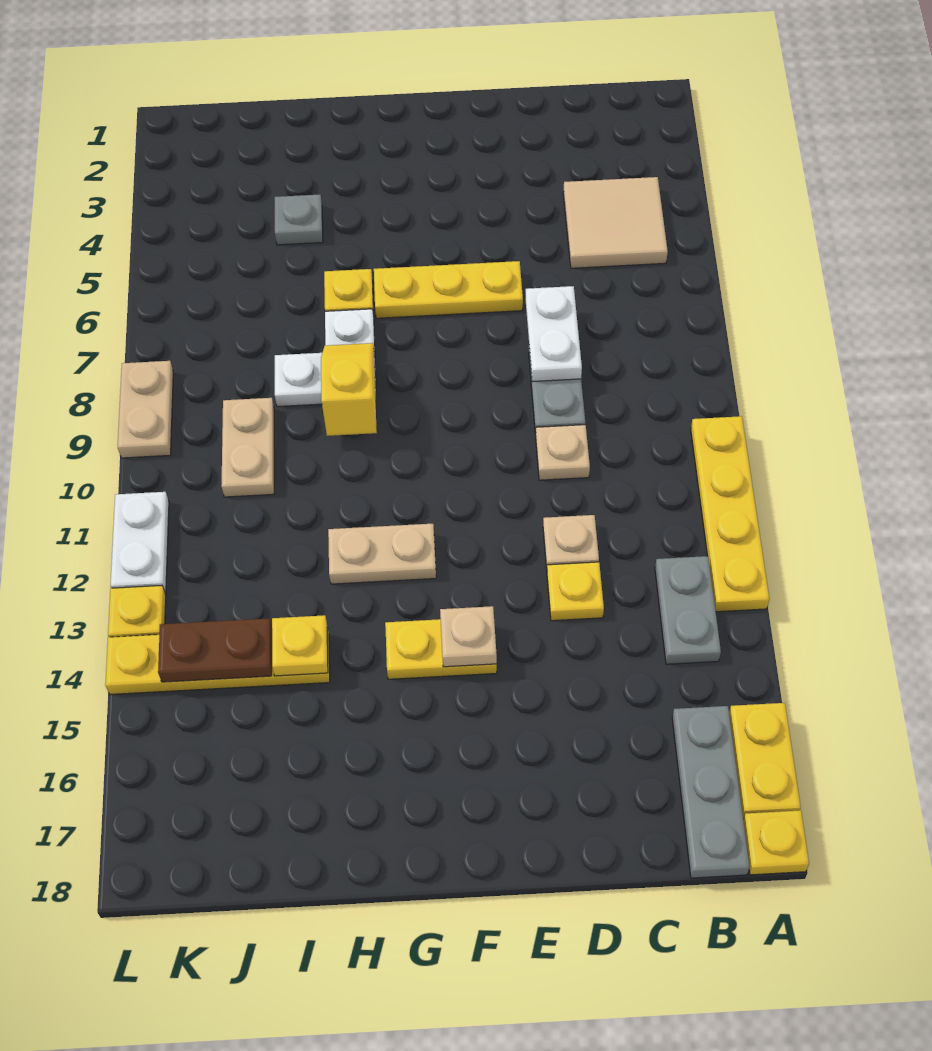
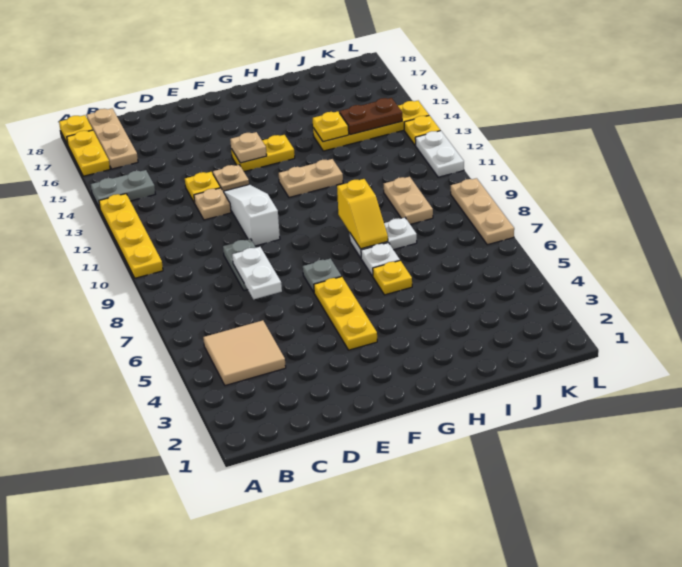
grey 1x2 plate [655,556,721,664] -> grey 1x2 plate turned to [91,170,155,208]
grey 1x3 plate [672,706,750,878] -> tan 1x3 plate [87,109,138,169]
tan 1x1 plate [536,425,590,480] -> tan 1x1 plate moved to [213,165,249,191]
yellow 1x3 plate [374,261,523,318] -> yellow 1x3 plate turned to [314,277,377,350]
none -> white 1x3 slope [223,185,280,246]
grey 1x1 plate [275,194,323,245] -> grey 1x1 plate moved to [303,258,341,292]
tan 1x2 plate [118,361,173,458] -> tan 1x3 plate [451,178,514,245]

